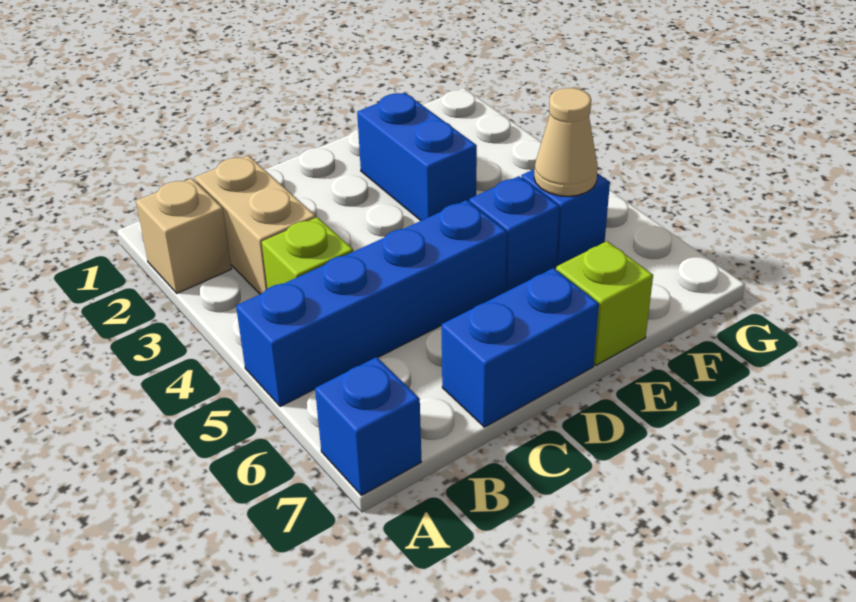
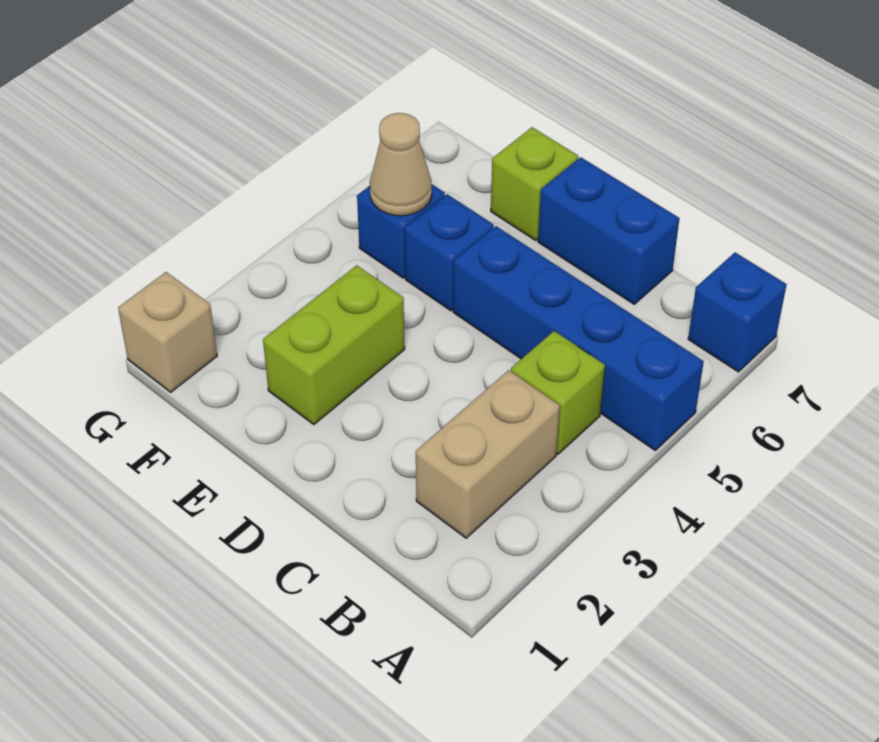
tan 1x1 brick [136,178,232,293] -> tan 1x1 brick moved to [118,272,217,392]
blue 1x2 brick [357,92,477,221] -> lime 1x2 brick [263,265,405,425]

